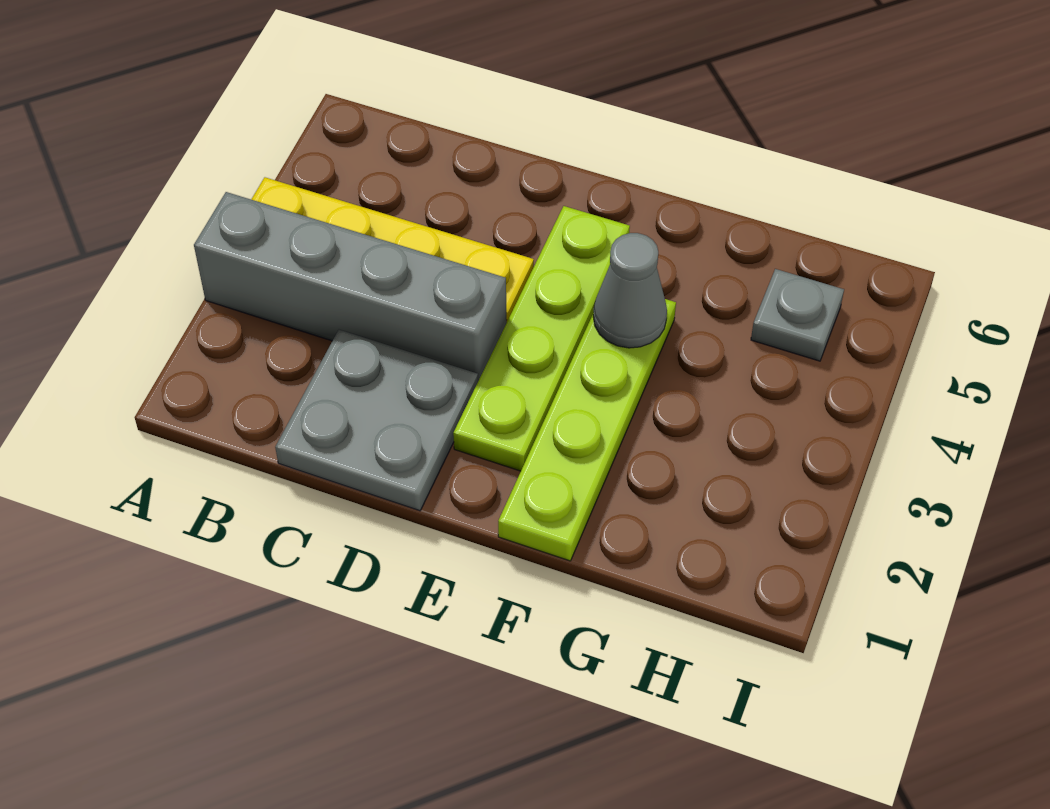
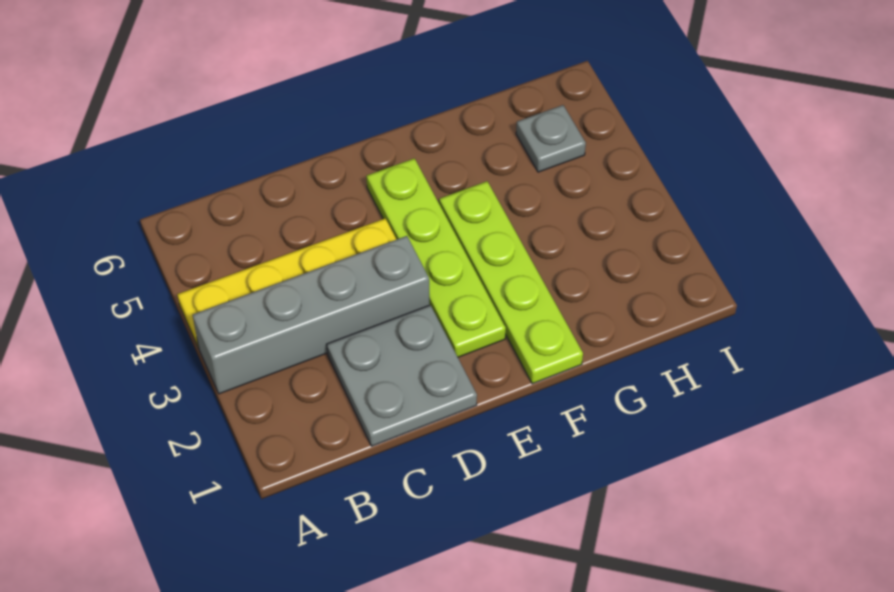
grey 1x1 cone [593,233,667,348] -> none

